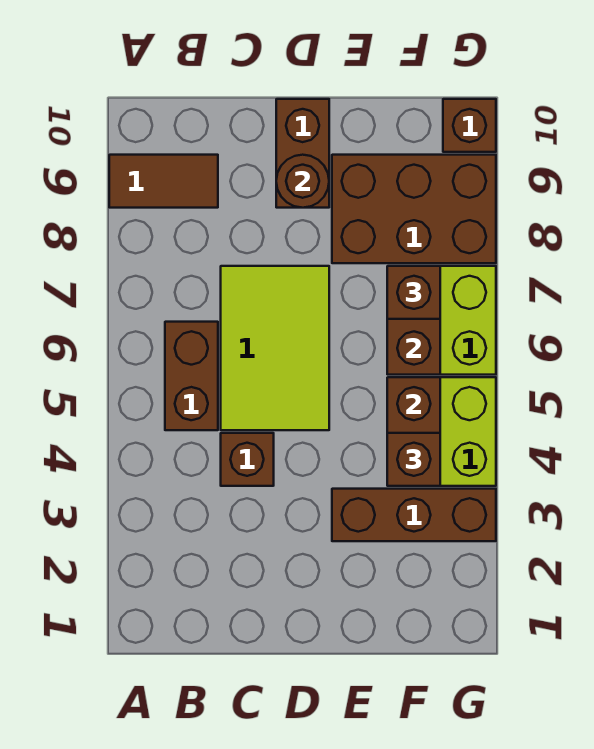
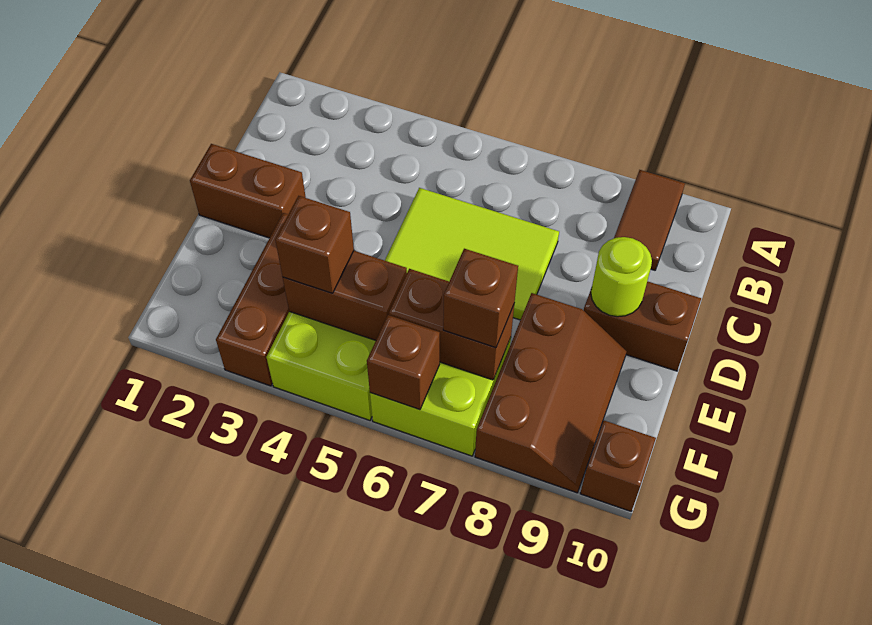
brown 1x2 brick [165,322,218,430] -> brown 1x2 brick moved to [190,144,306,238]
brown 1x1 brick [221,433,274,486] -> brown 1x1 brick moved to [367,315,440,410]
brown 1x1 round brick [276,155,329,208] -> lime 1x1 round brick [591,237,652,317]
brown 2x3 brick [332,155,496,263] -> brown 2x3 slope [475,293,627,493]

